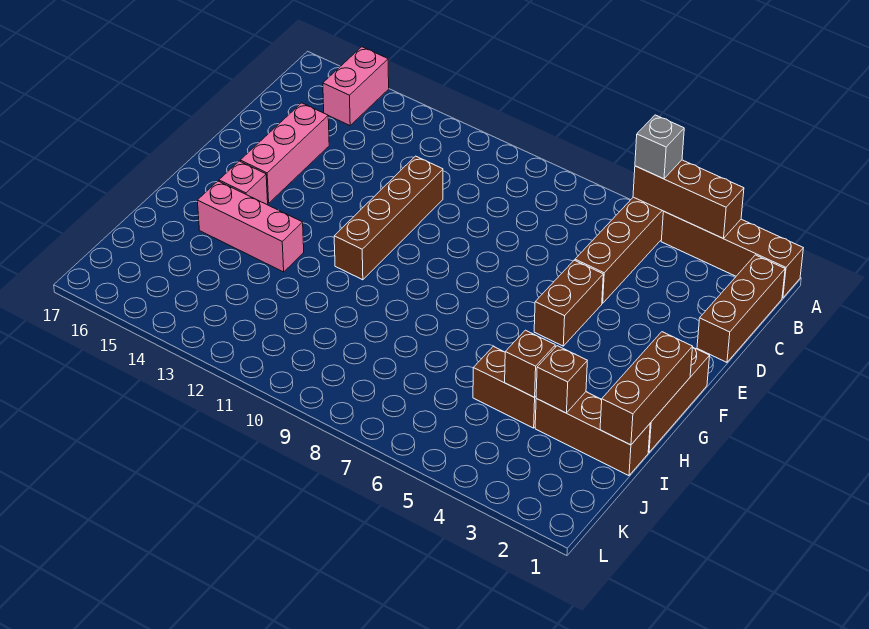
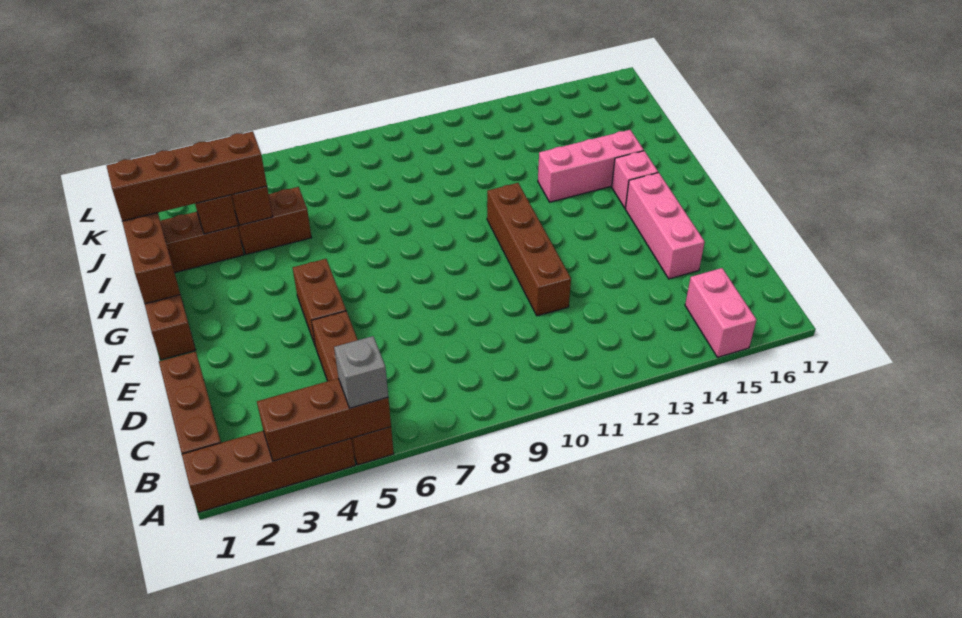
none -> brown 1x4 brick [107,131,267,221]

